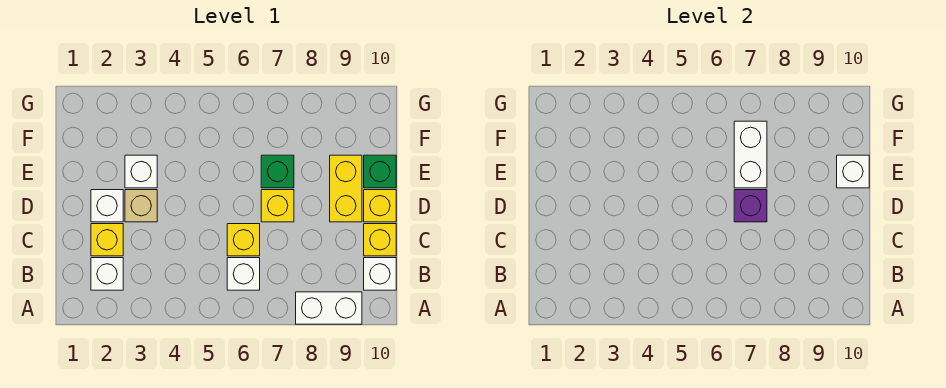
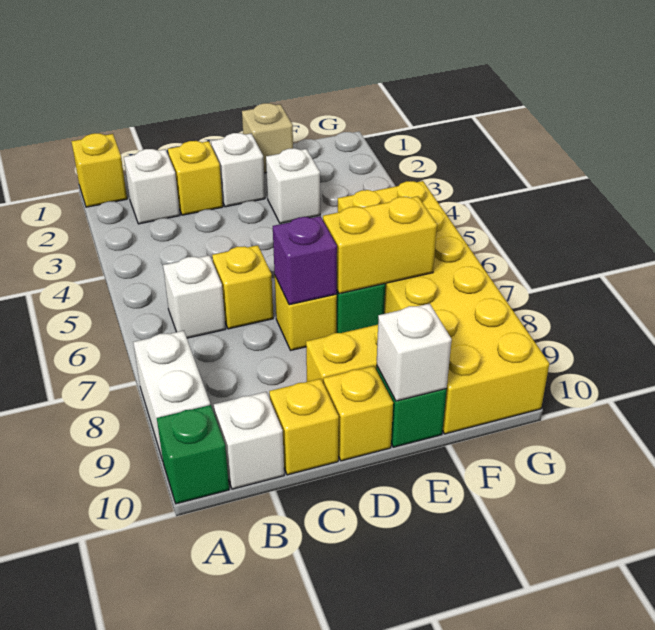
none -> yellow 1x1 brick [71,133,127,207]
none -> green 1x1 brick [157,405,229,504]
tan 1x1 brick [125,190,157,222] -> tan 1x1 brick moved to [242,103,293,173]
white 1x2 brick [734,121,767,188] -> yellow 1x2 brick [323,196,437,294]
none -> yellow 2x6 brick [338,181,549,434]

